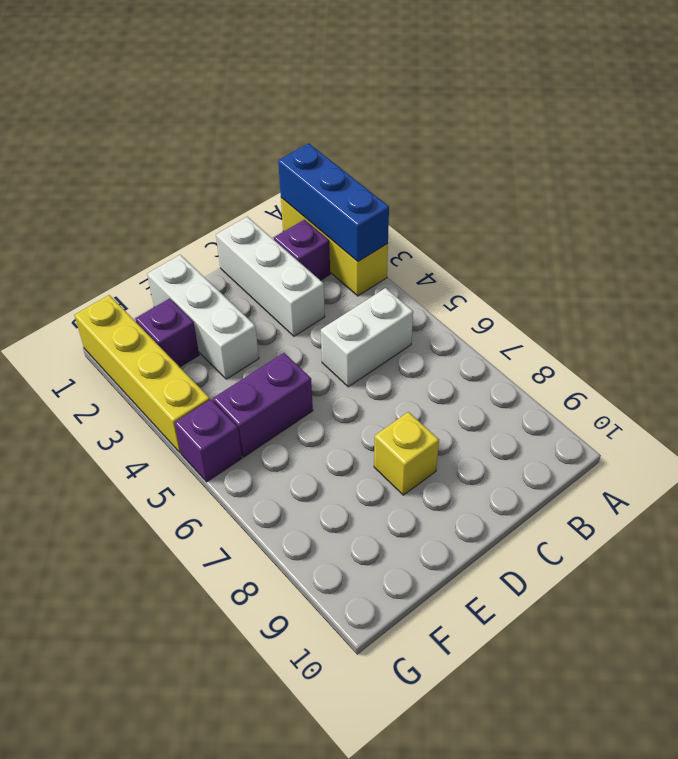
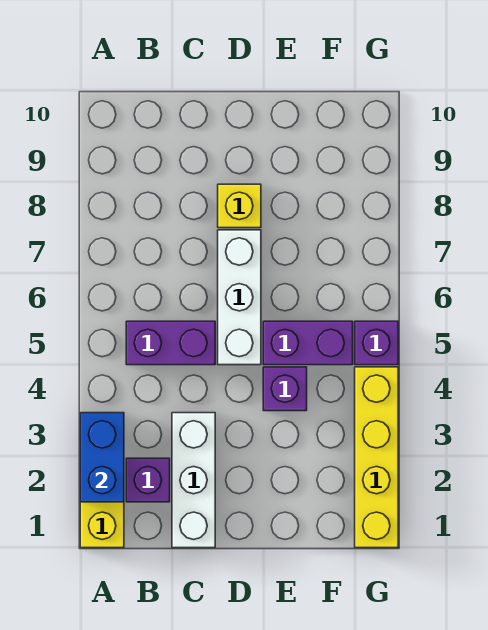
blue 1x3 brick [278,143,389,262] -> blue 1x2 brick [80,413,124,502]
white 1x2 brick [321,288,413,387] -> purple 1x2 brick [126,321,215,365]
white 1x3 brick [147,255,259,379] -> white 1x3 brick moved to [218,230,261,365]
purple 1x1 brick [135,298,199,367] -> purple 1x1 brick moved to [263,367,307,411]

